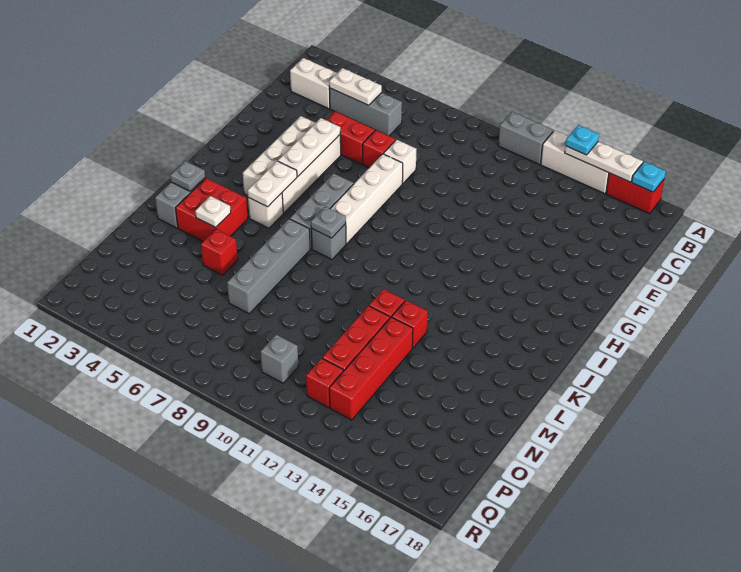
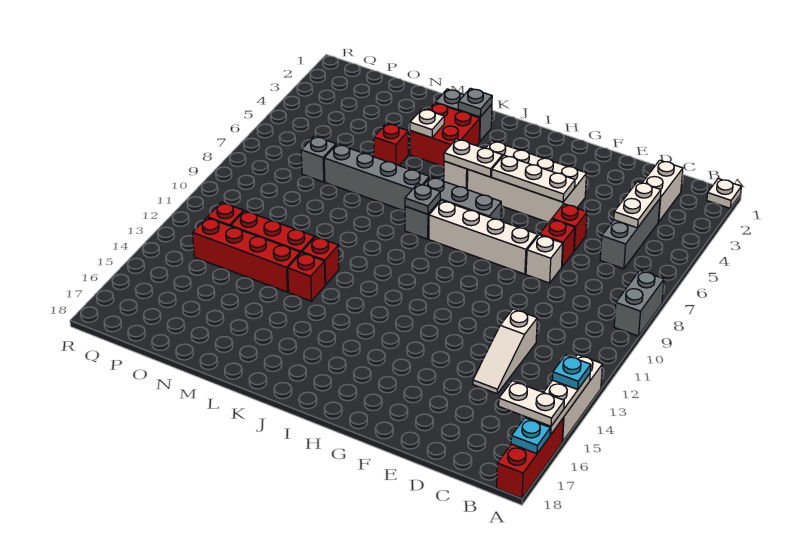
none -> white 1x1 plate [707,178,741,208]
grey 1x2 brick [498,112,554,164] -> grey 1x2 brick moved to [614,270,664,336]
red 1x2 brick [606,173,664,214] -> red 1x3 brick [496,419,563,498]
none -> white 1x2 plate [499,381,564,426]
none -> white 1x3 slope [473,309,537,394]
red 1x2 brick [326,112,375,164] -> red 1x1 brick [552,204,587,251]
grey 1x1 brick [260,335,298,383] -> grey 1x1 brick moved to [301,136,336,182]

